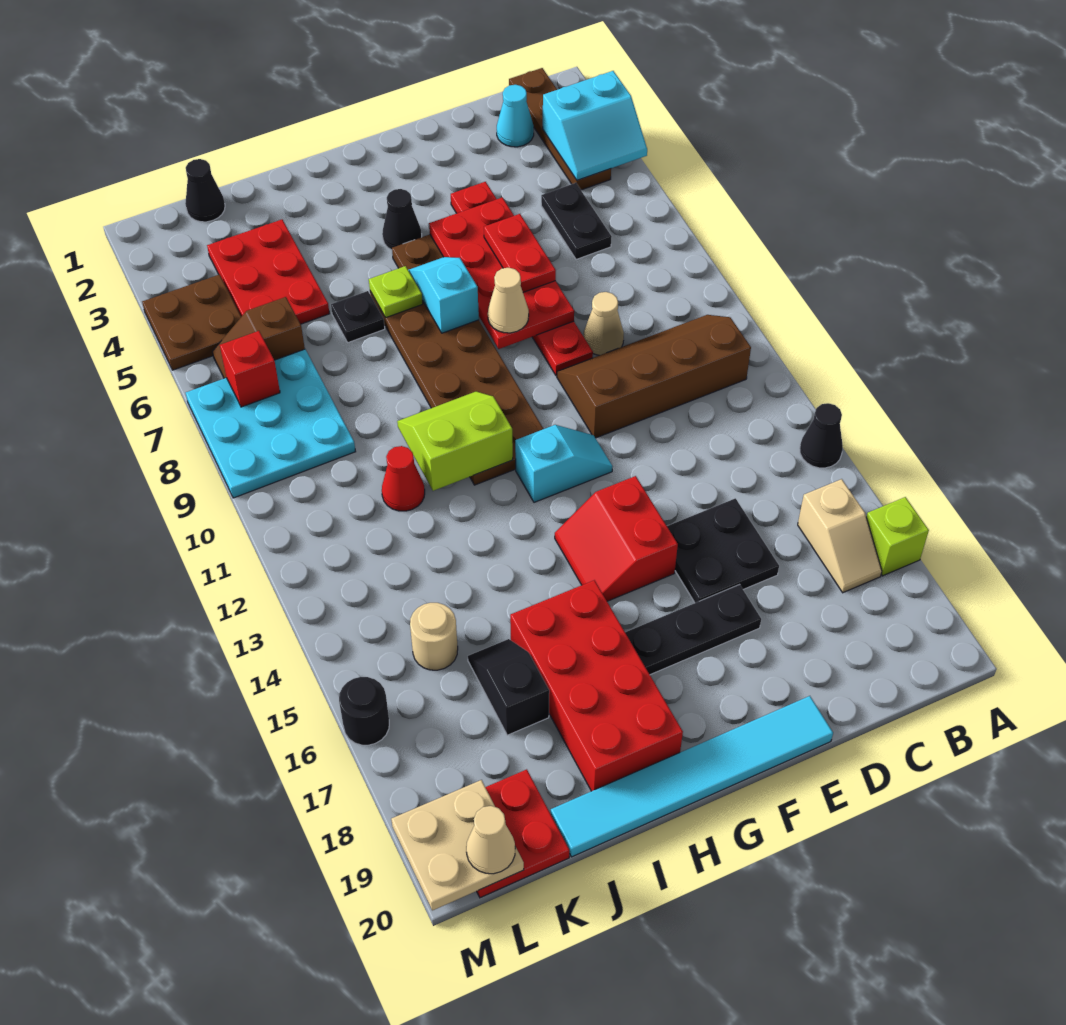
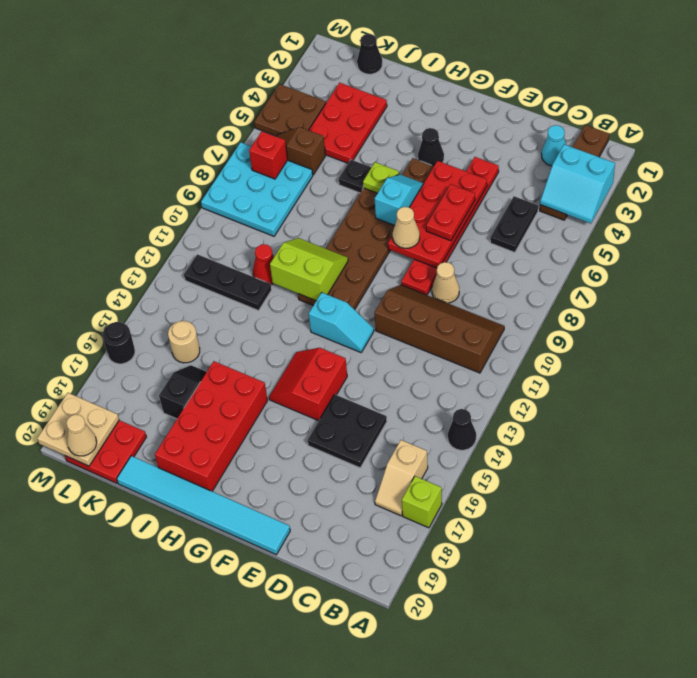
black 1x3 plate [625,585,761,675] -> black 1x3 plate moved to [184,254,272,311]

